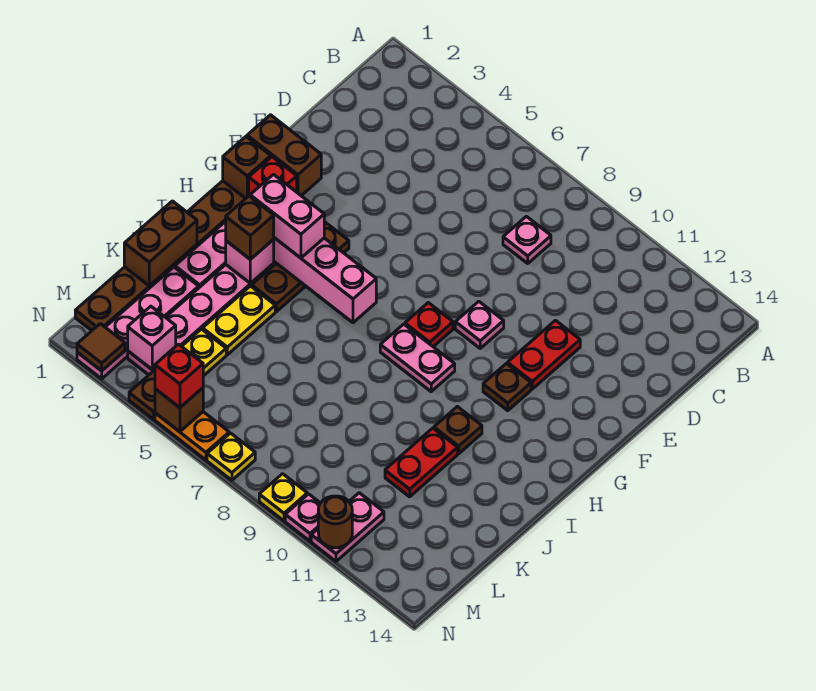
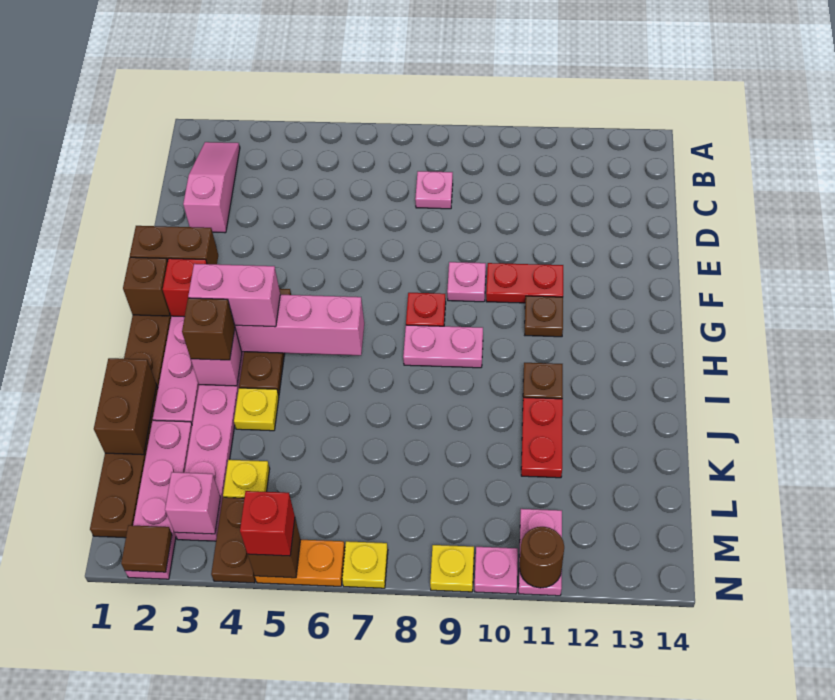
none -> pink 1x3 slope [183,142,240,233]
red 1x2 plate [508,320,580,389] -> red 1x2 plate turned to [486,263,563,303]
yellow 1x2 plate [203,286,275,355] -> yellow 1x1 plate [234,388,279,431]

